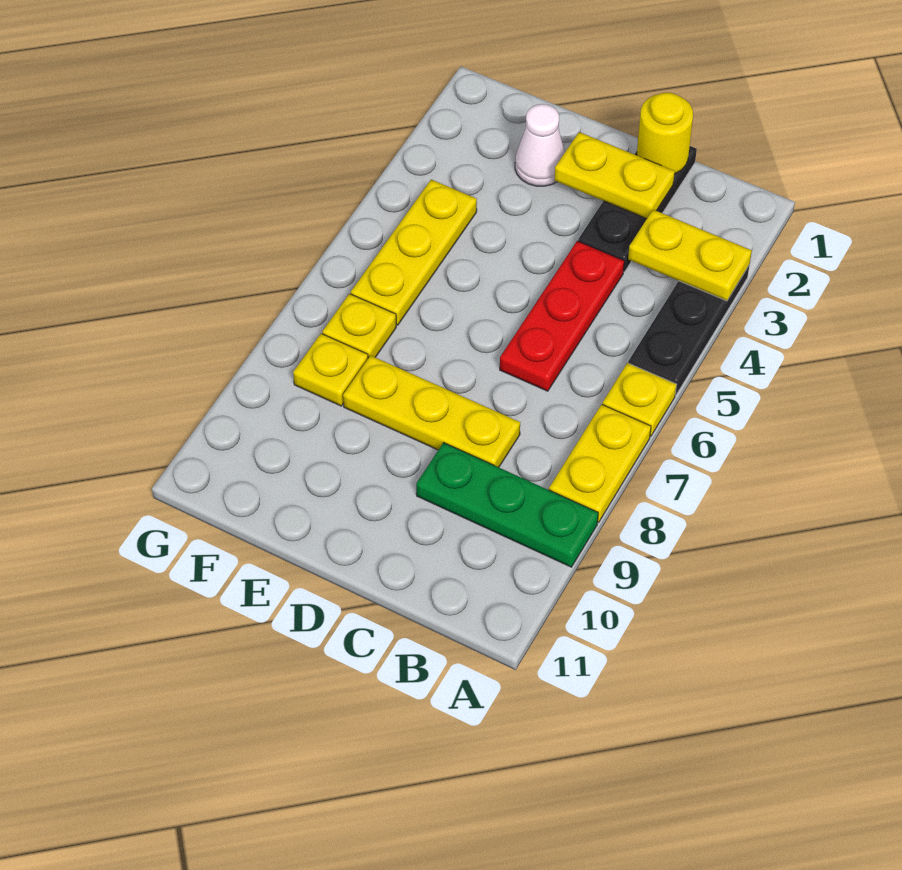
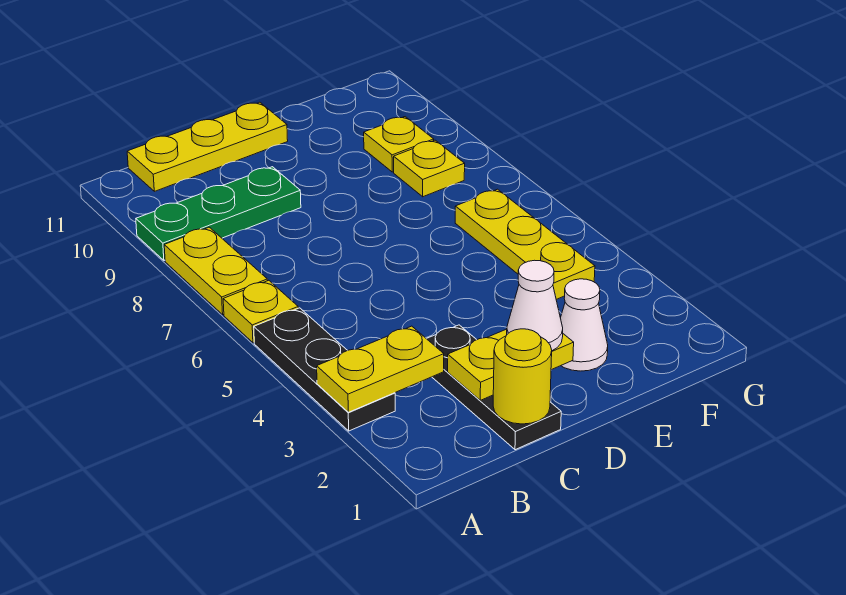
red 1x3 plate [500,241,624,391] -> none
yellow 1x3 plate [343,356,520,467] -> yellow 1x3 plate moved to [127,102,288,191]
none -> white 1x1 cone [507,260,563,351]
yellow 1x1 plate [322,294,396,358] -> yellow 1x1 plate moved to [364,117,434,172]

